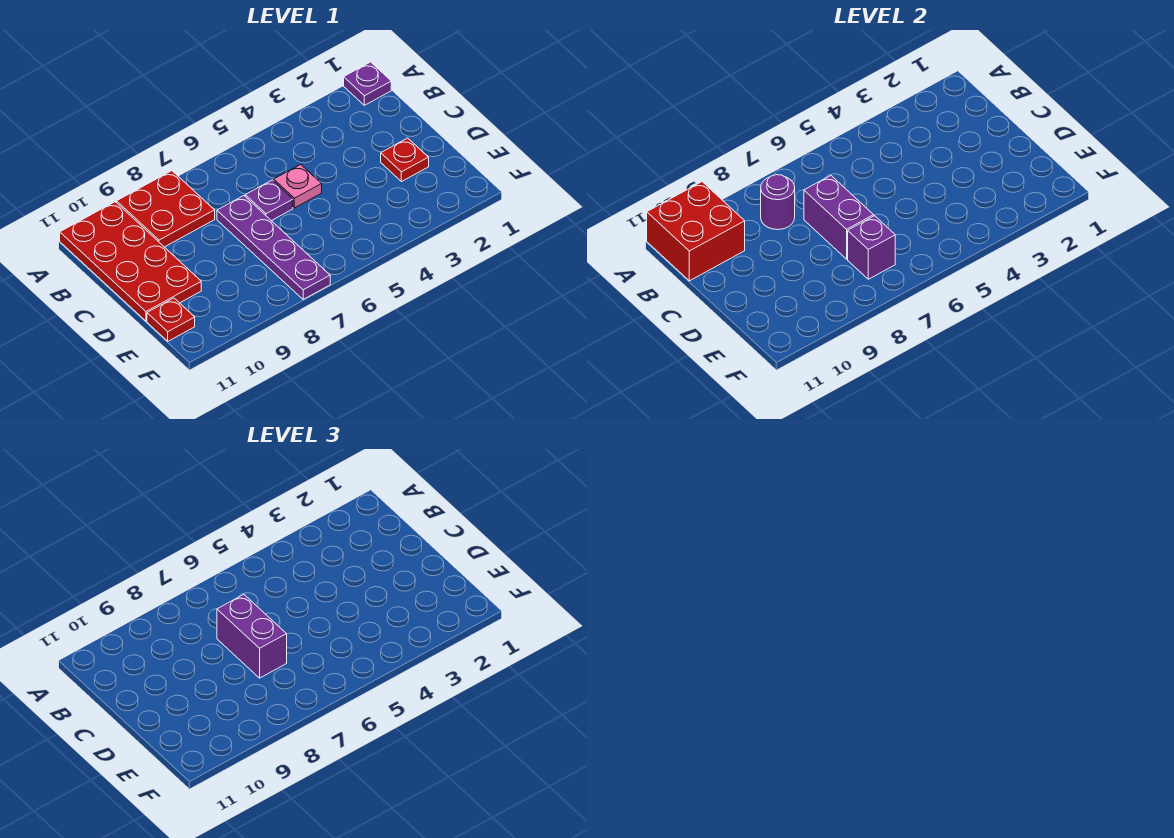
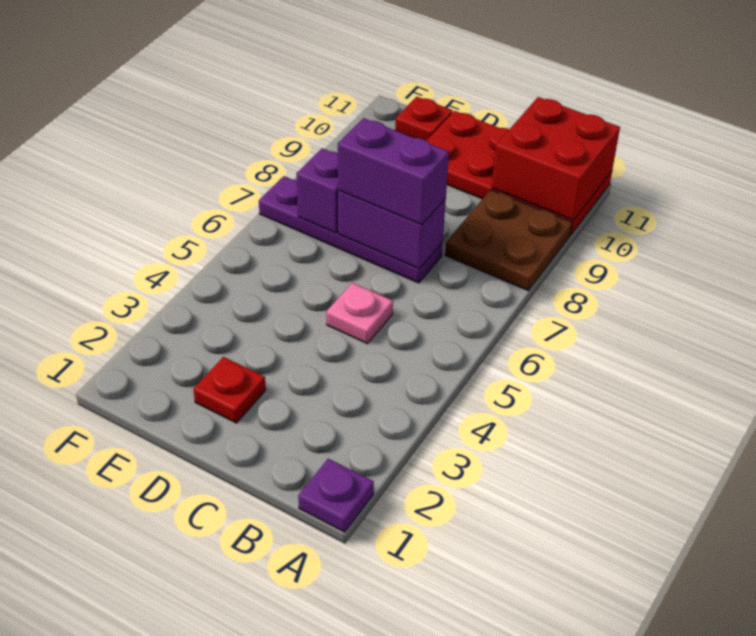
red 2x2 plate [117,171,215,247] -> brown 2x2 plate [445,190,572,291]
purple 1x1 round brick [761,175,795,230] -> none
purple 1x1 plate [245,180,293,221] -> none

